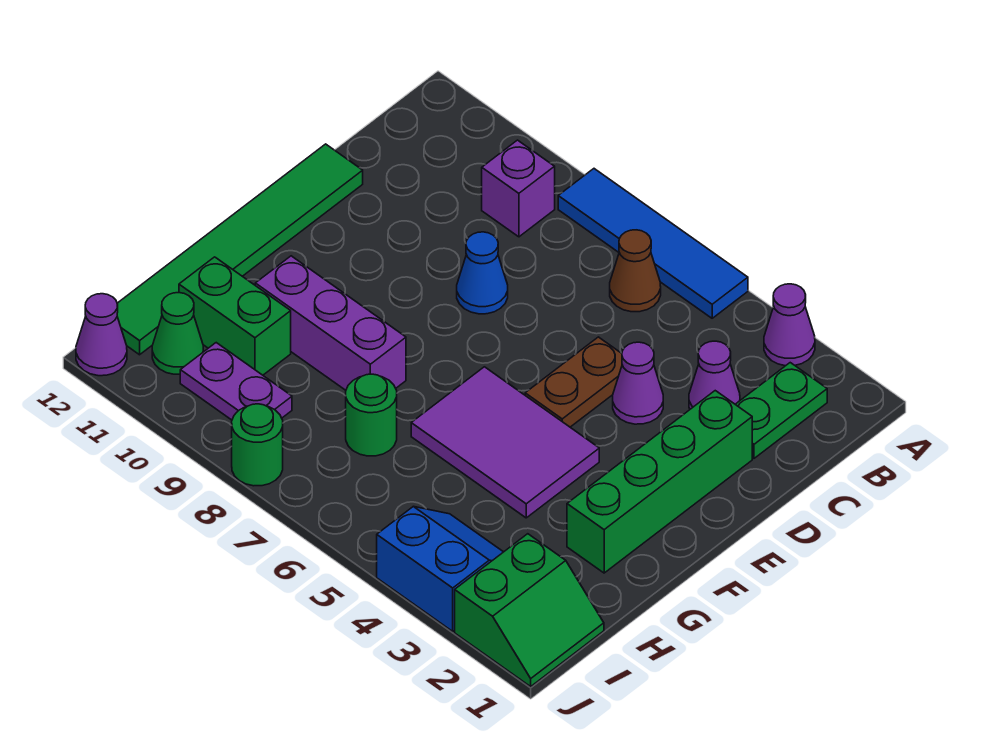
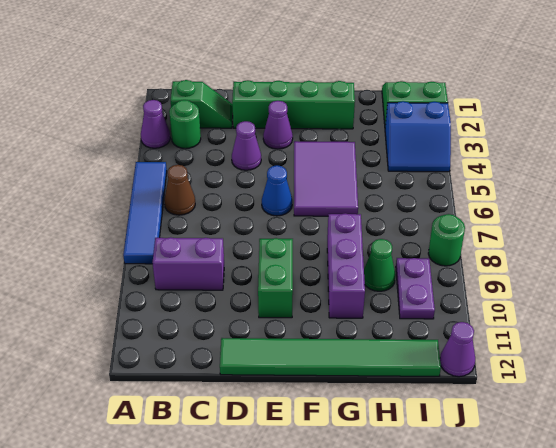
green 1x2 plate [735,363,827,458] -> green 1x2 slope [171,80,233,128]
purple 1x1 brick [482,140,555,237] -> purple 1x2 brick [153,237,224,290]
purple 1x1 cone [689,341,740,409] -> purple 1x1 cone moved to [263,101,293,149]
brown 1x2 plate [525,337,622,427] -> none
blue 1x1 cone [457,232,508,314] -> blue 1x1 cone moved to [262,165,292,216]
green 1x1 round brick [346,374,397,456] -> green 1x1 round brick moved to [169,100,201,149]
green 1x2 brick [179,257,291,375] -> green 1x2 brick moved to [258,238,293,318]
blue 2x2 slope [377,507,503,631] -> blue 2x2 slope turned to [385,101,451,172]
green 1x1 cone [152,293,203,374] -> green 1x1 cone moved to [364,239,396,291]

